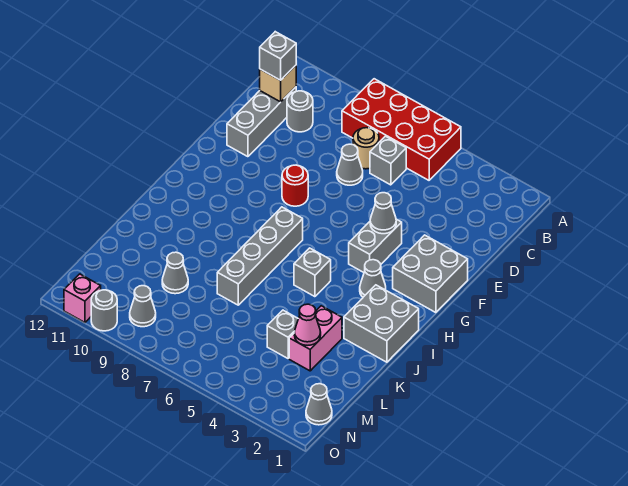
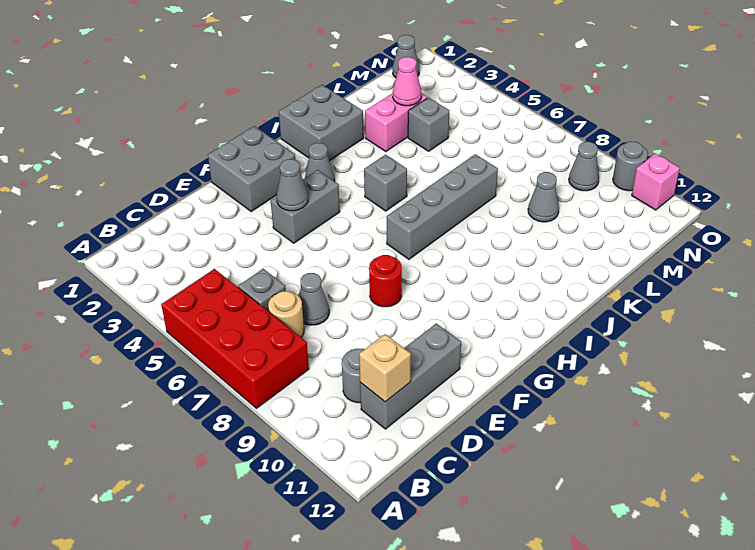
grey 1x1 brick [260,32,296,80] -> none

